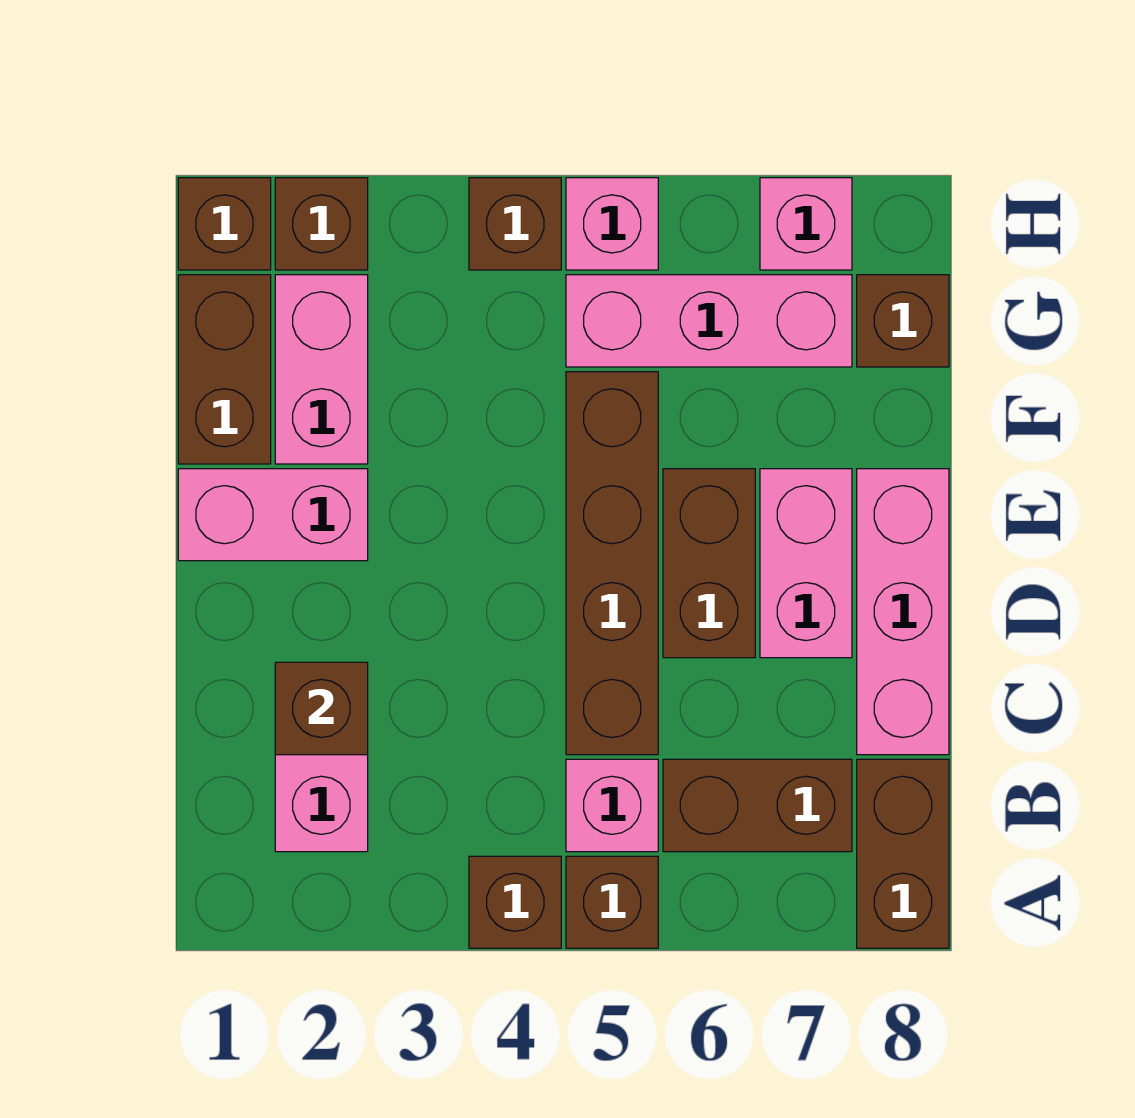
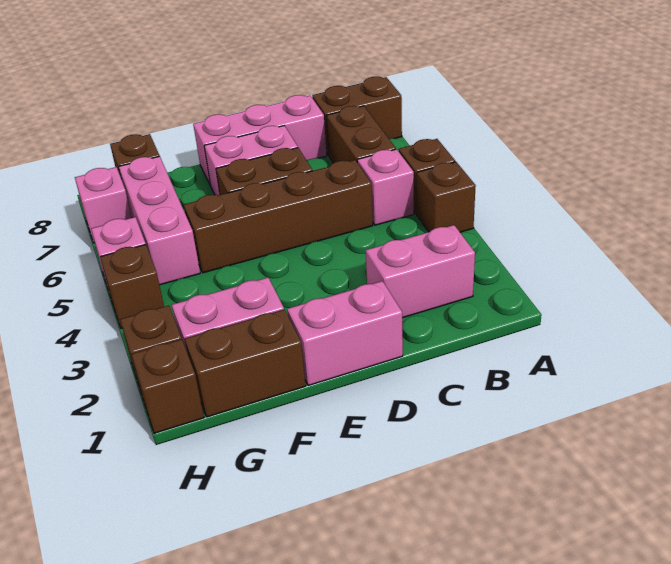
brown 1x1 brick [275,662,368,755] -> none
pink 1x2 brick [178,469,368,561] -> pink 1x2 brick turned to [287,281,403,386]

